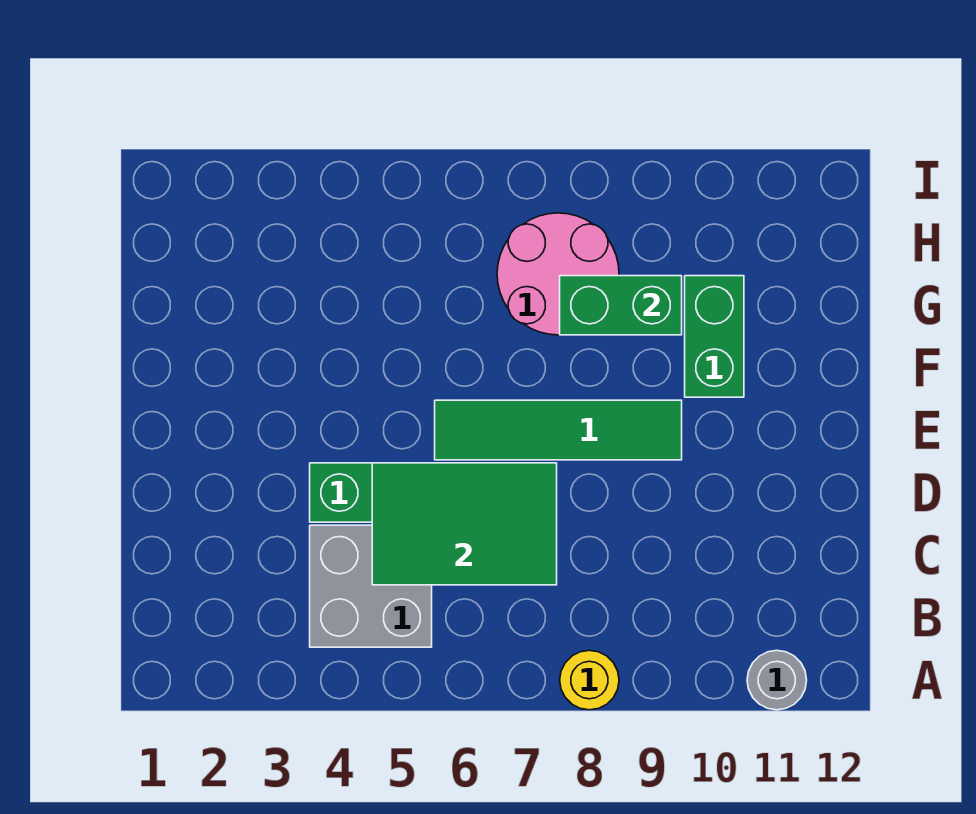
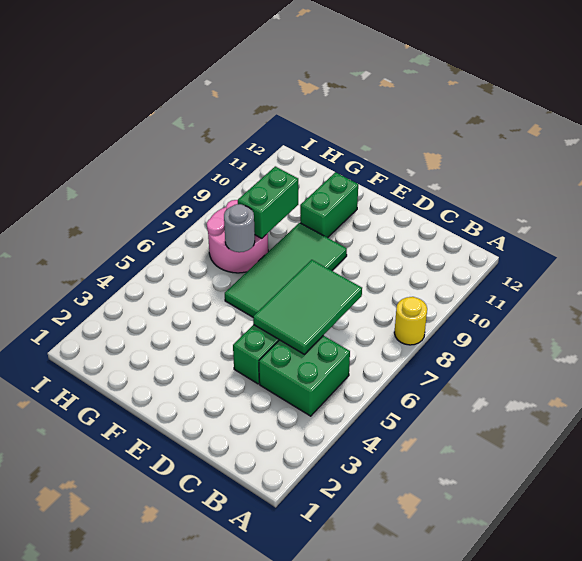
grey 1x1 round brick [747,650,807,710] -> grey 1x1 round brick moved to [224,204,255,252]
grey 2x2 brick [310,525,432,647] -> green 2x2 brick [259,336,350,416]
green 1x4 tile [435,400,682,460] -> green 2x4 tile [225,223,347,317]
green 1x2 brick [685,276,744,397] -> green 1x2 brick turned to [300,172,358,238]

